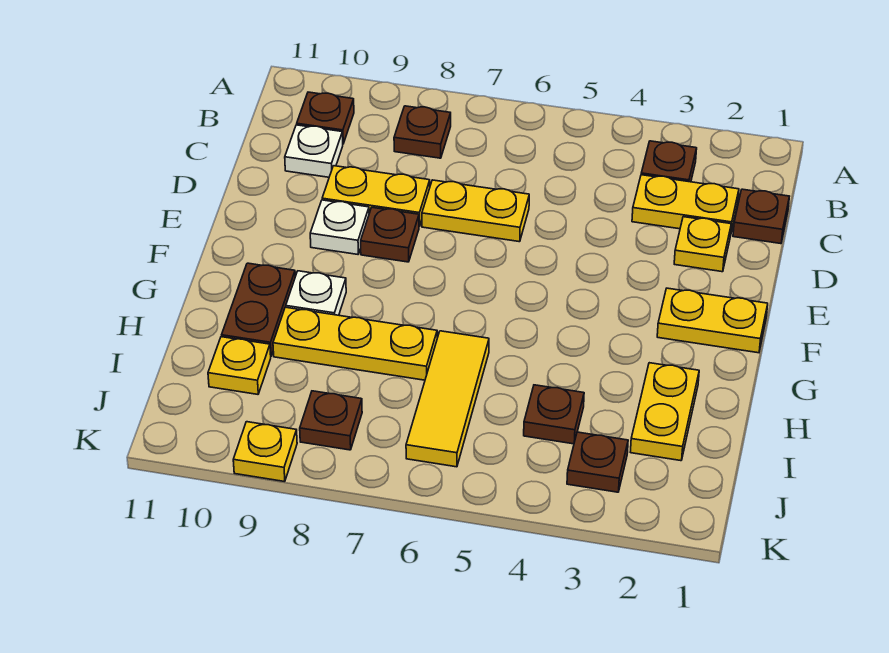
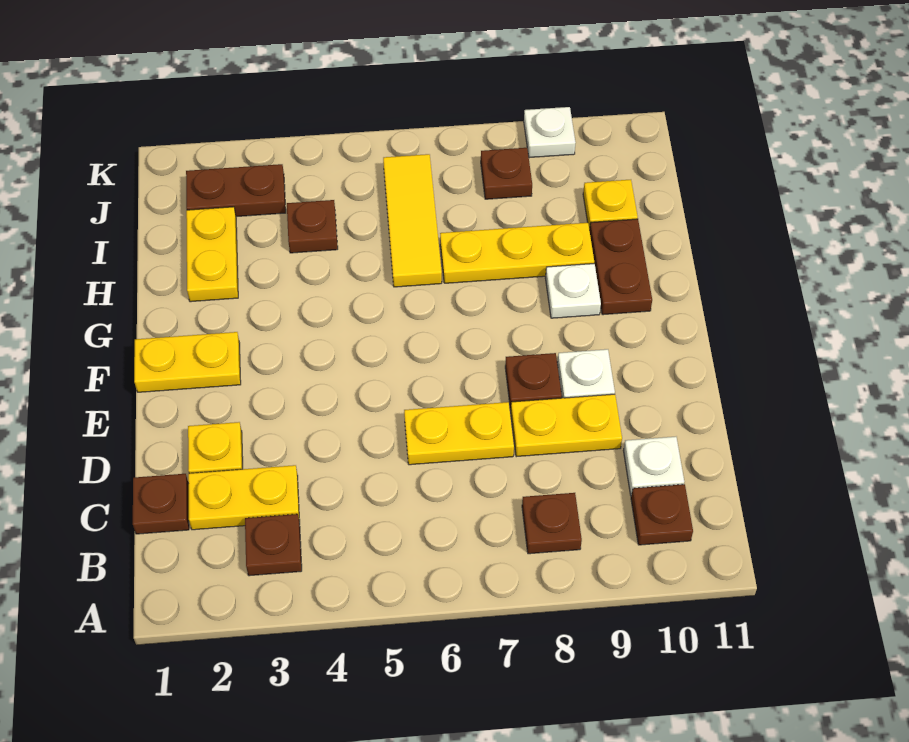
brown 1x1 plate [567,432,628,492] -> brown 1x2 plate [186,164,286,217]
yellow 1x1 plate [233,422,297,482] -> white 1x1 plate [524,107,576,158]

